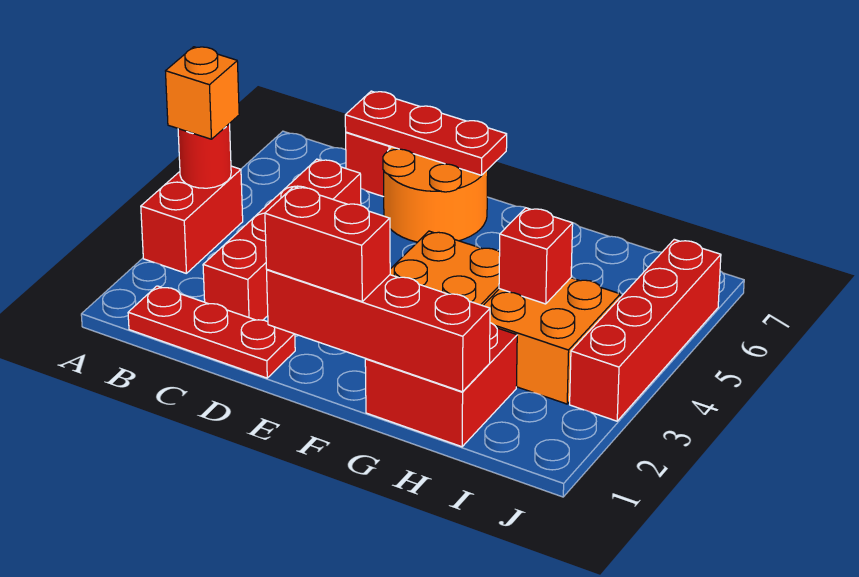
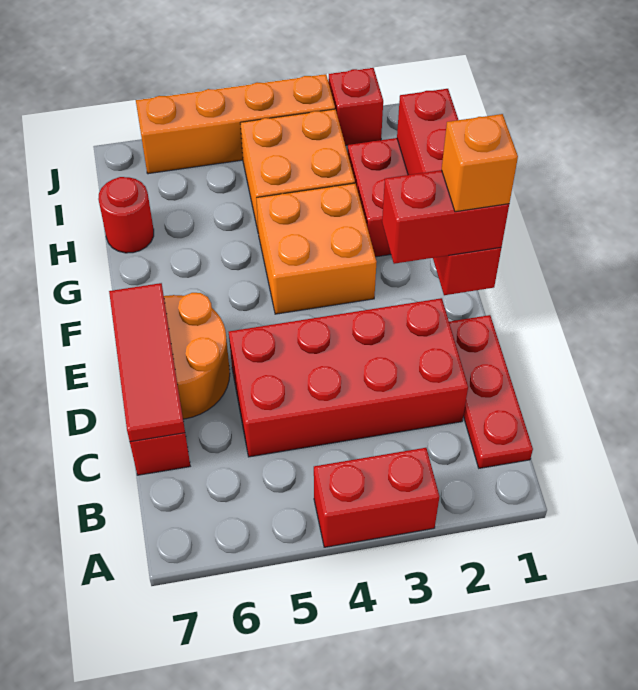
red 1x1 round brick [178,124,231,188] -> red 1x1 round brick moved to [98,177,154,253]
orange 1x1 brick [166,47,239,139] -> orange 1x1 brick moved to [442,114,518,212]
red 1x4 brick [203,159,361,320] -> red 2x4 brick [229,298,468,457]
red 1x3 plate [345,91,507,175] -> red 1x3 tile [109,283,185,442]
red 1x2 brick [265,187,390,301] -> red 1x2 brick turned to [382,170,509,264]
red 1x1 brick [499,208,573,304] -> red 1x1 brick moved to [328,68,383,146]
red 1x4 brick [570,239,721,421] -> orange 1x4 brick [136,74,335,174]

